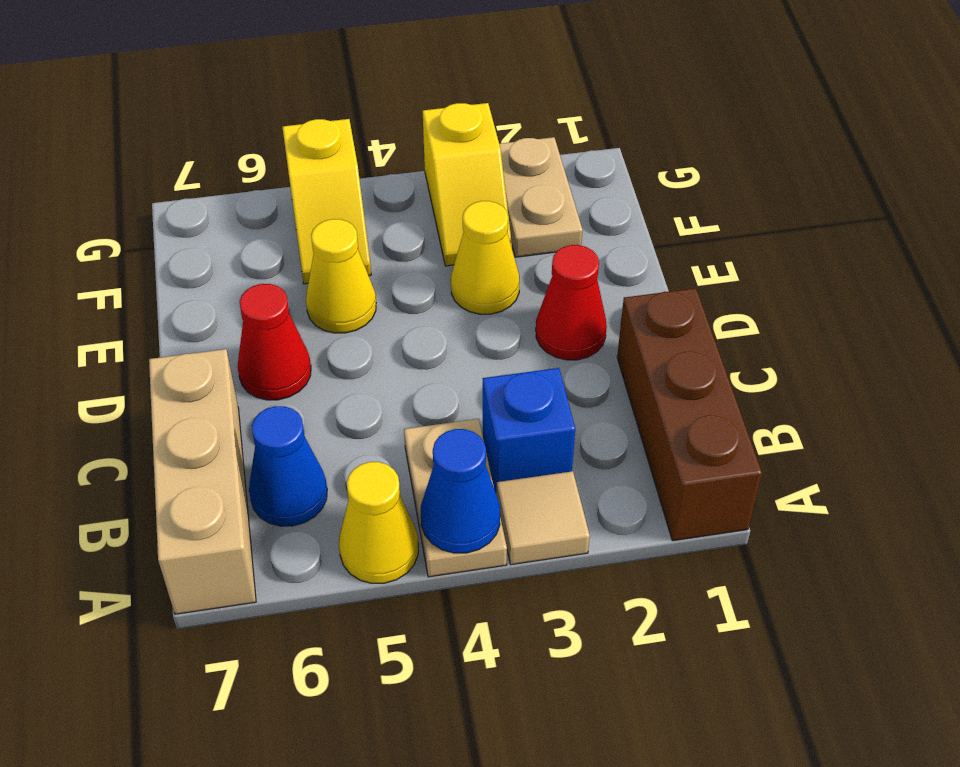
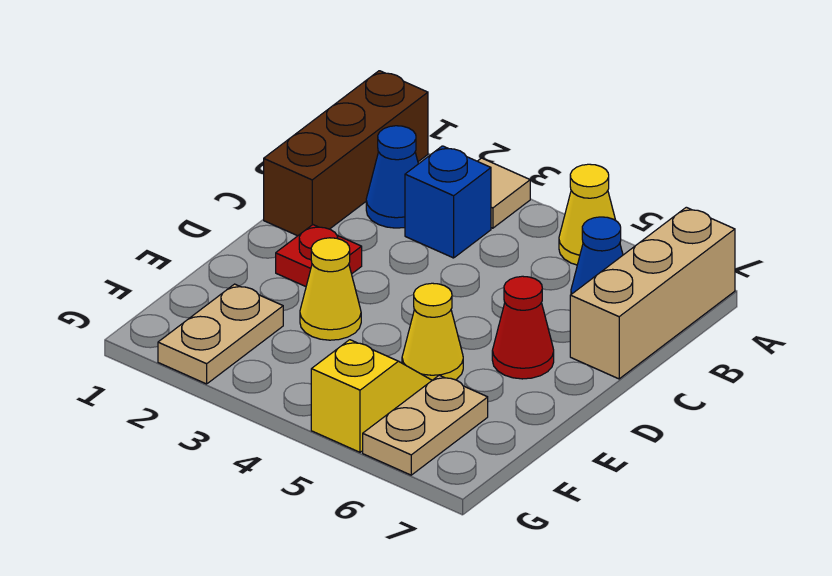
tan 1x2 plate [404,419,507,577] -> tan 1x2 plate moved to [363,375,488,475]
blue 1x1 cone [421,429,500,553] -> blue 1x1 cone moved to [366,126,418,228]
red 1x1 cone [536,245,607,360] -> red 1x1 plate [276,225,362,287]
yellow 1x2 slope [423,103,512,266] -> none

